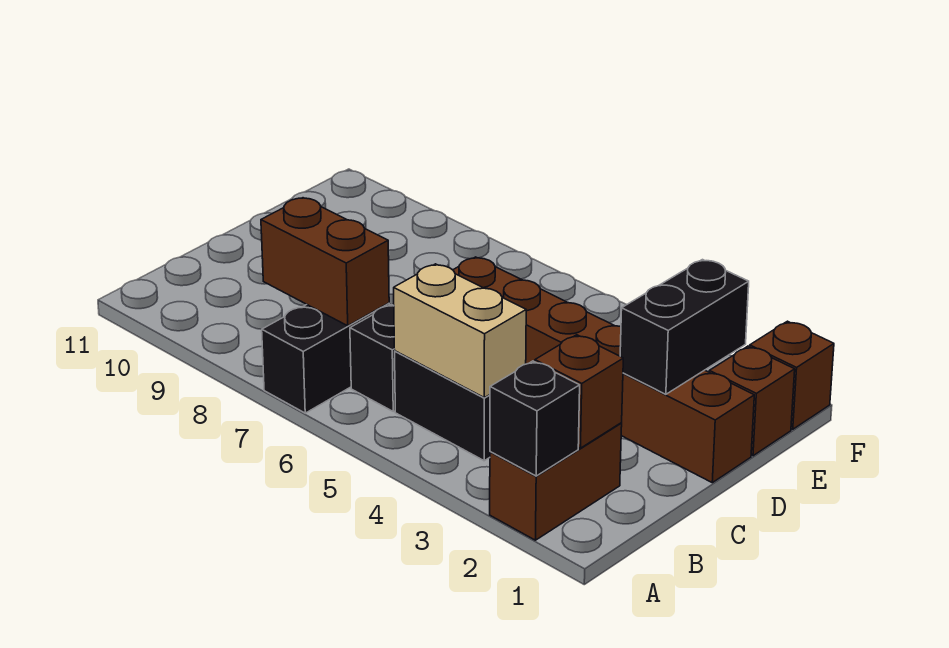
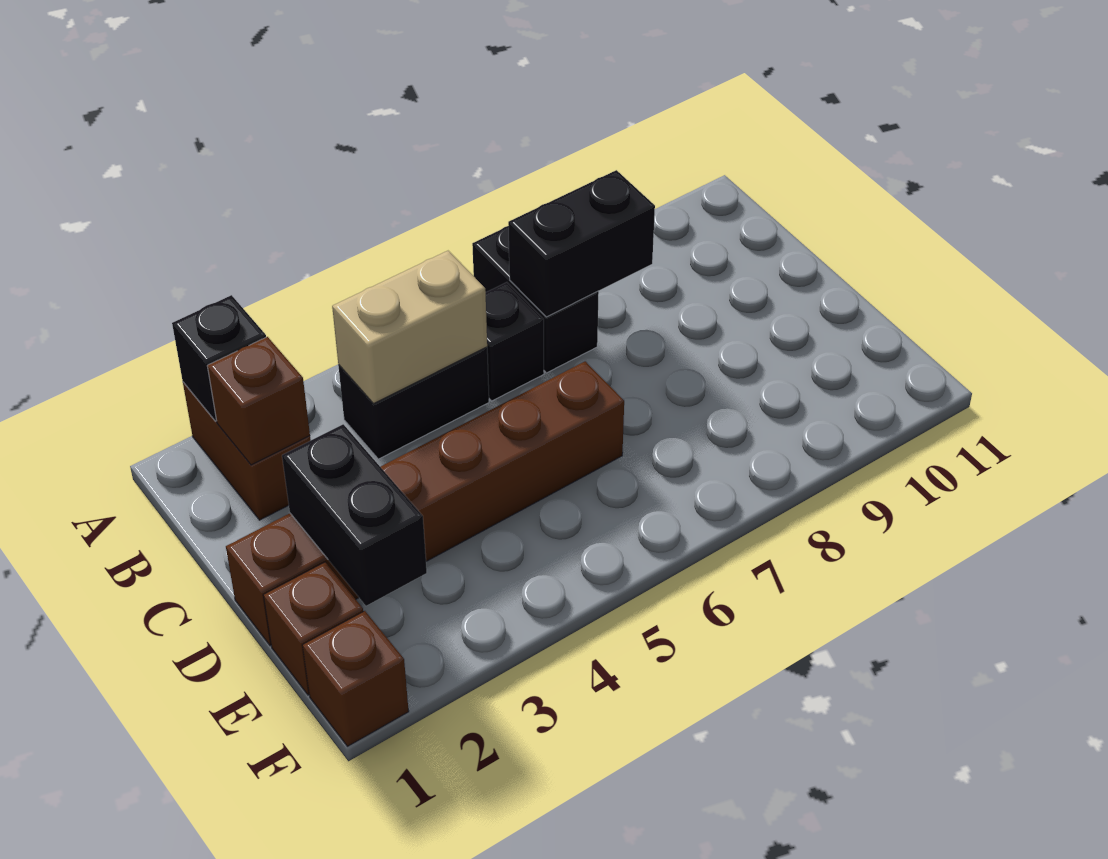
brown 1x2 brick [261,198,389,326] -> black 1x2 brick [508,170,655,317]

